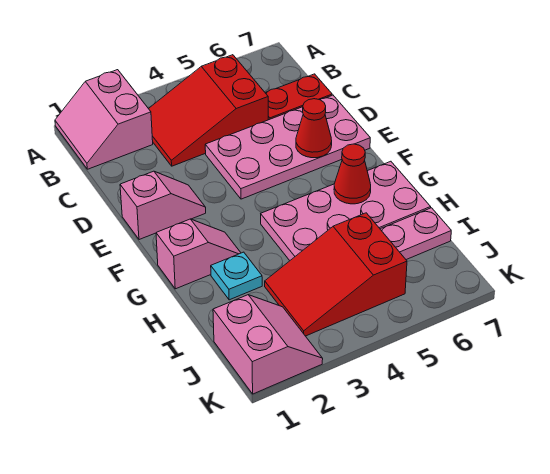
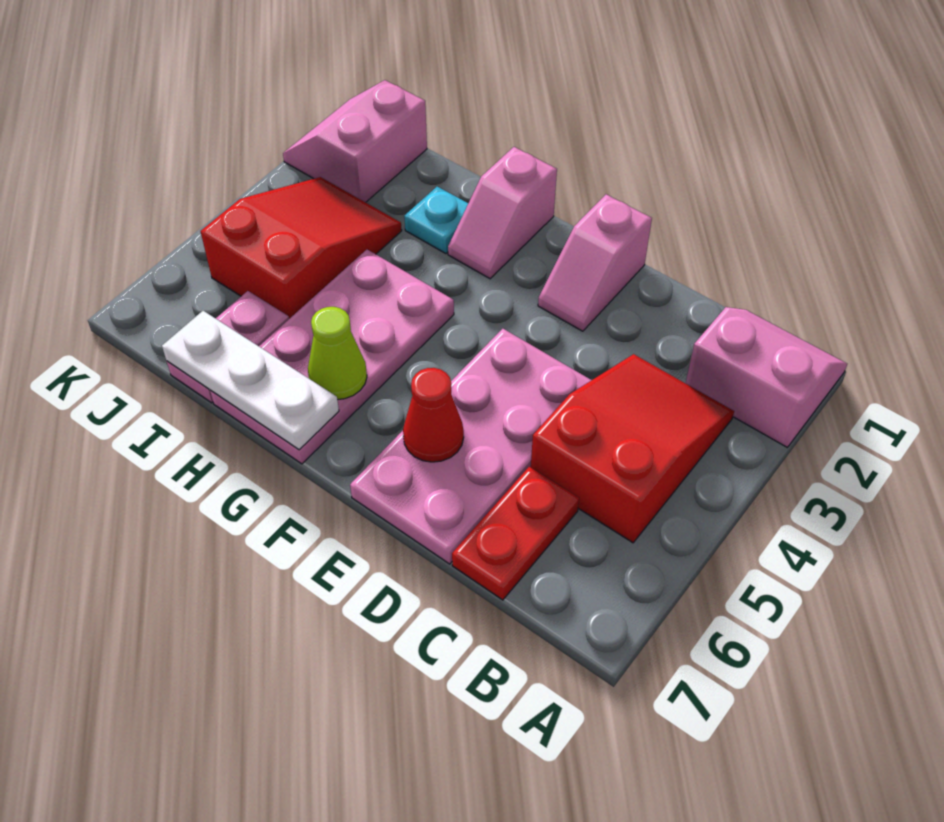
red 1x1 cone [334,144,371,204] -> lime 1x1 cone [308,307,367,400]
none -> white 1x3 plate [162,311,339,450]
pink 2x2 slope [213,295,323,394] -> pink 2x2 slope turned to [283,80,427,202]

